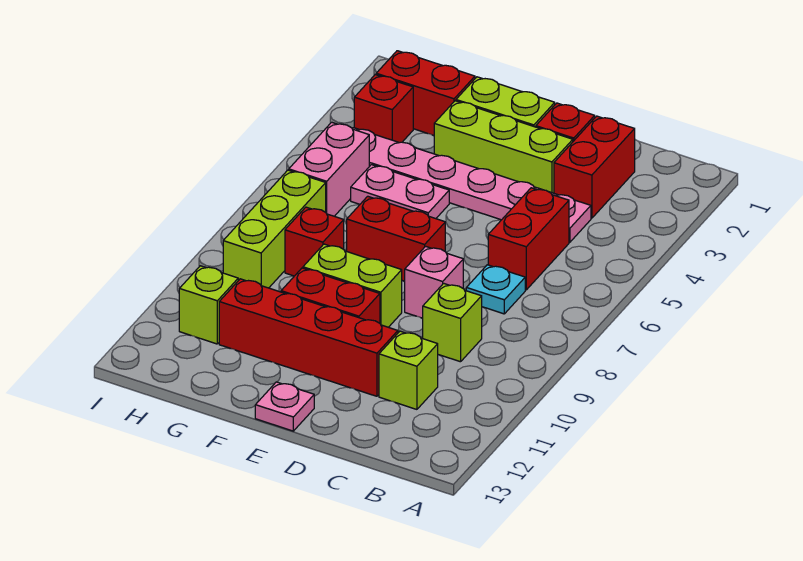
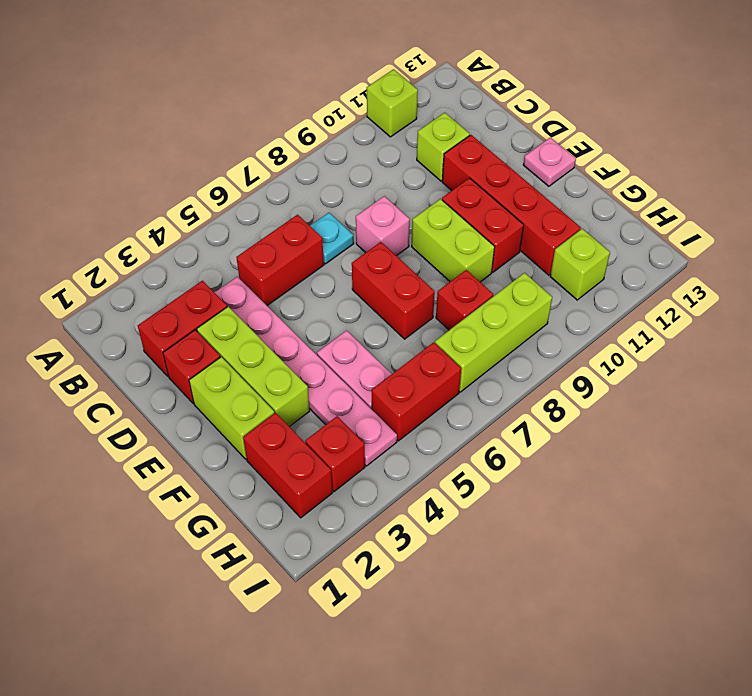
lime 1x1 brick [423,283,482,362] -> lime 1x1 brick moved to [367,69,418,137]
pink 1x2 brick [289,122,369,216] -> red 1x2 brick [372,342,461,441]

